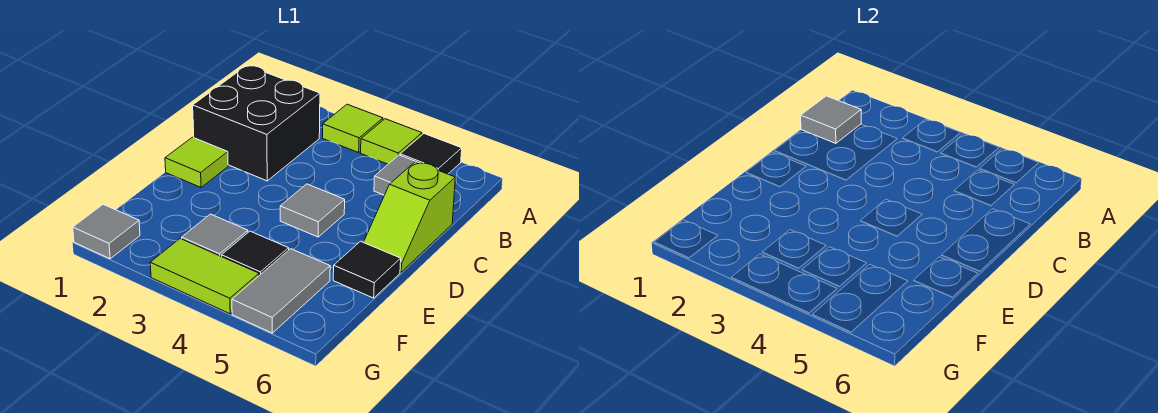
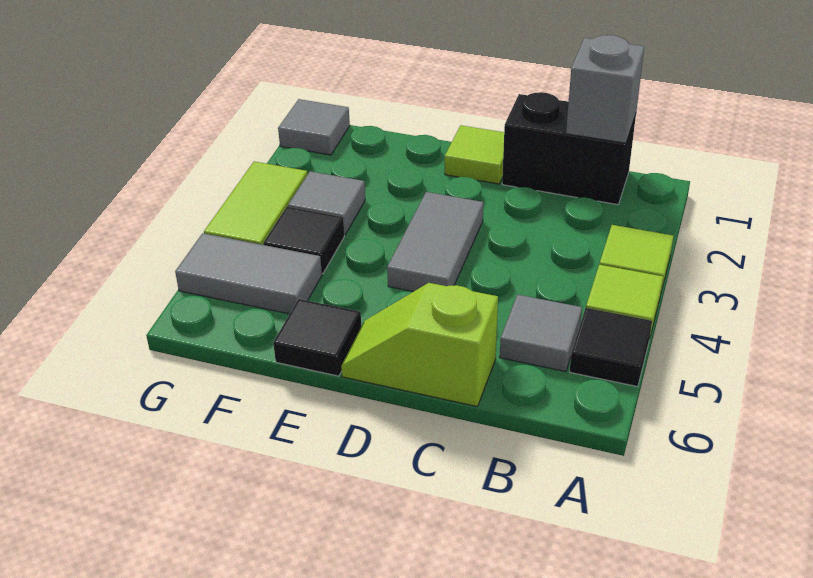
black 2x2 brick [193,66,320,181] -> black 1x2 brick [502,92,636,205]
grey 1x1 tile [801,96,861,143] -> grey 1x1 brick [566,35,644,143]
grey 1x1 tile [280,184,345,237] -> grey 1x2 tile [387,192,483,292]

